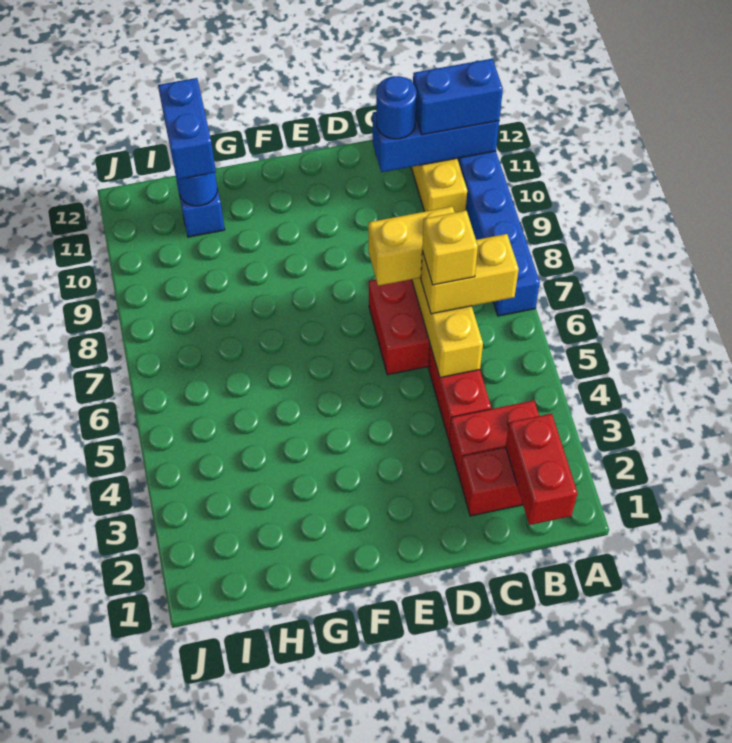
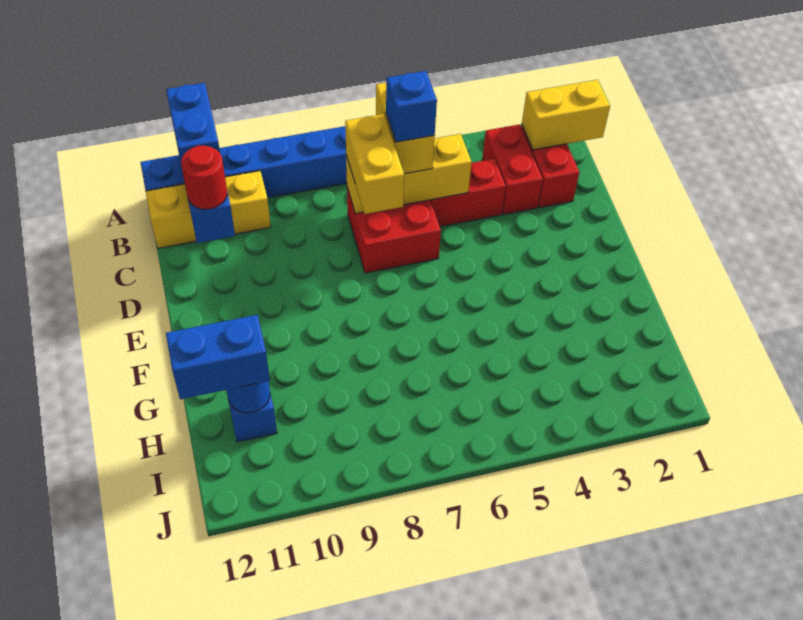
red 1x2 brick [506,413,578,525] -> yellow 1x2 brick [522,80,610,150]
yellow 1x1 brick [422,211,478,285] -> blue 1x1 brick [386,71,437,142]
blue 1x1 round brick [376,76,417,139] -> red 1x1 round brick [181,145,227,209]

